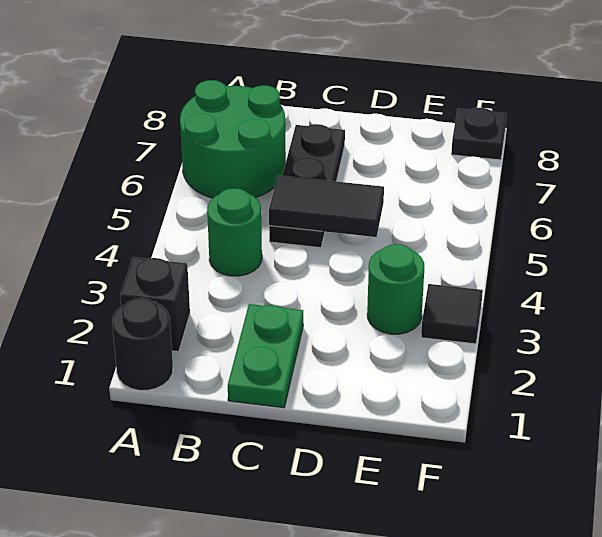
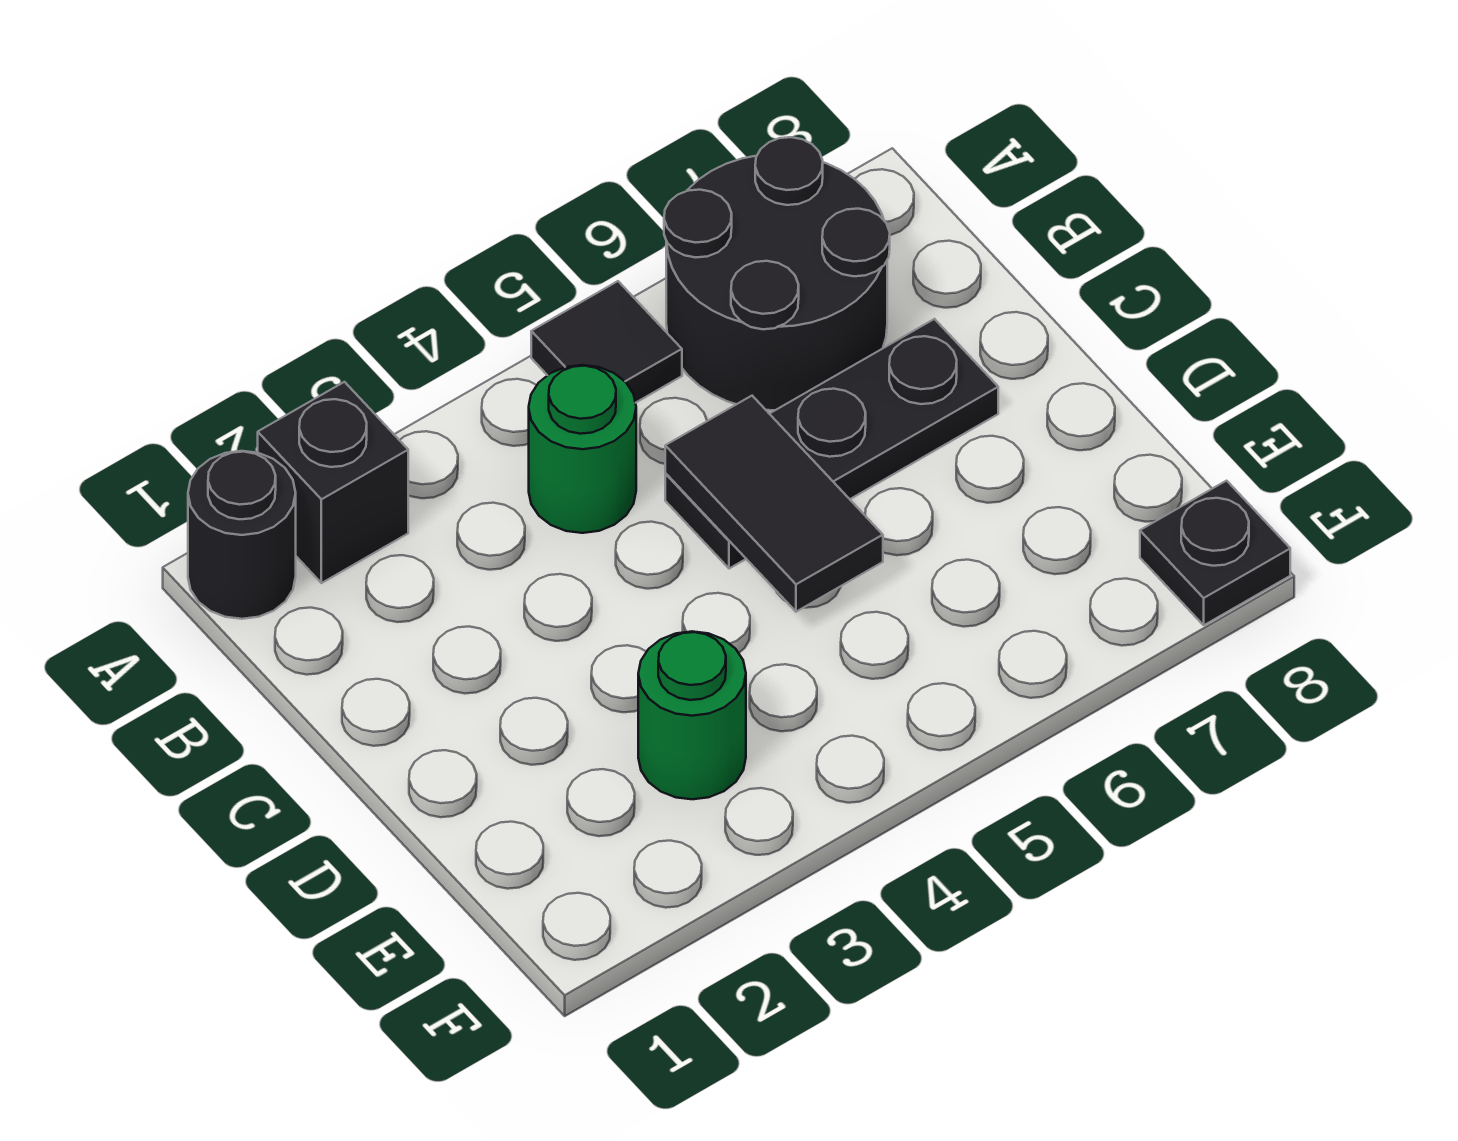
green 2x2 round brick [180,80,286,198] -> black 2x2 round brick [664,137,890,410]
green 1x2 plate [228,304,303,408] -> none
black 1x1 tile [421,284,483,344] -> black 1x1 tile moved to [531,281,682,403]

